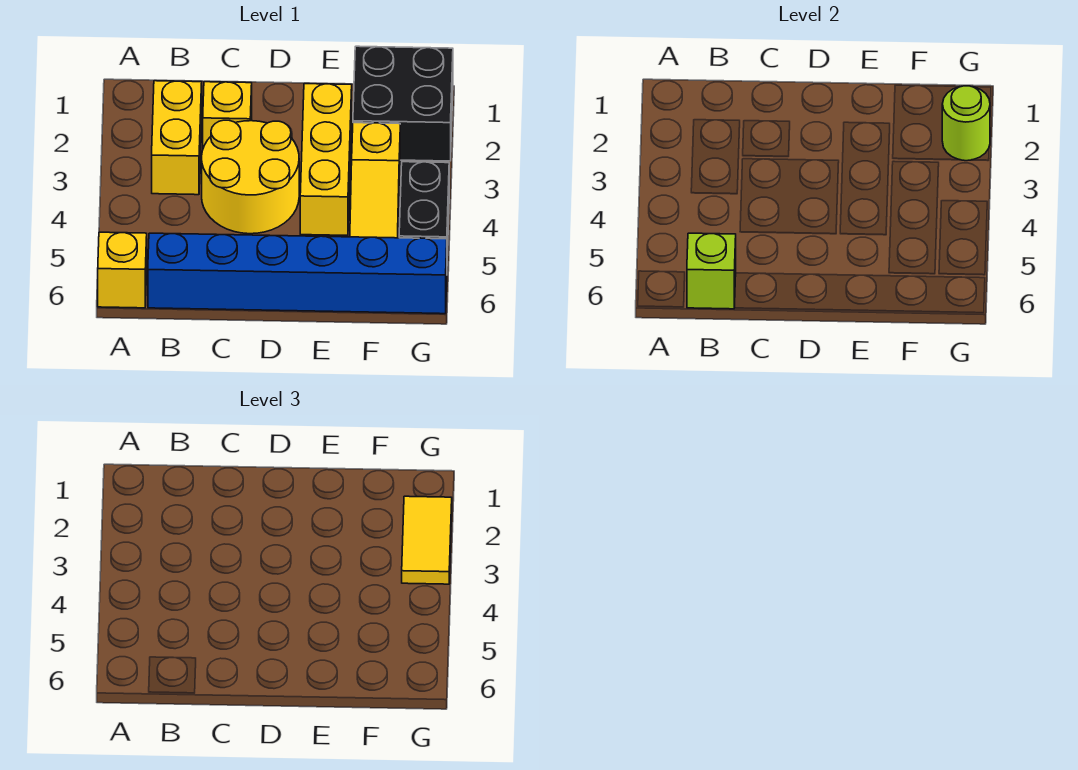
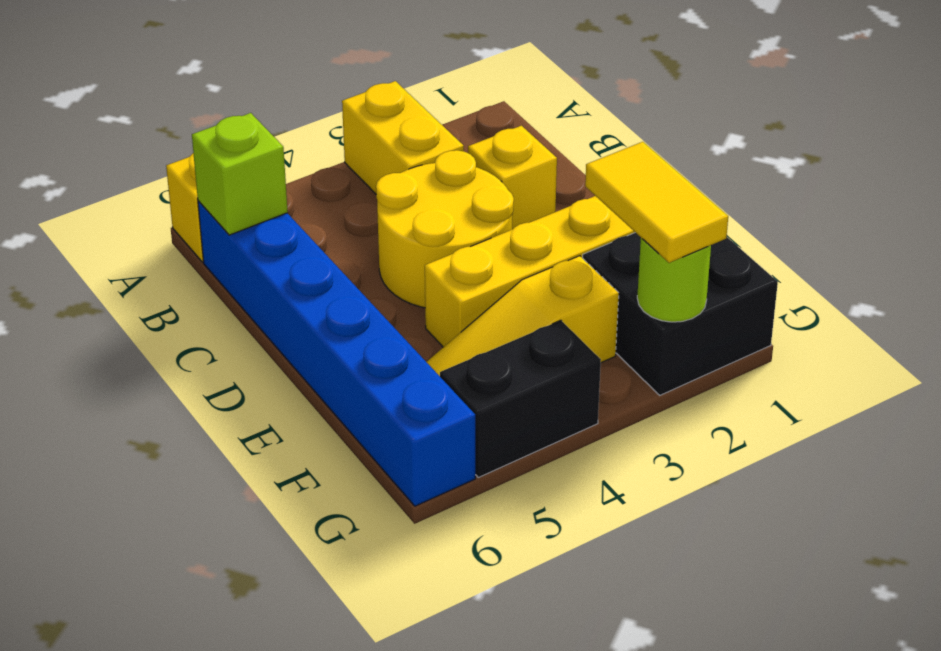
yellow 1x2 brick [152,81,202,195] -> yellow 1x2 brick turned to [342,81,464,194]
yellow 1x2 tile [402,496,452,584] -> yellow 1x2 tile turned to [585,142,728,263]

